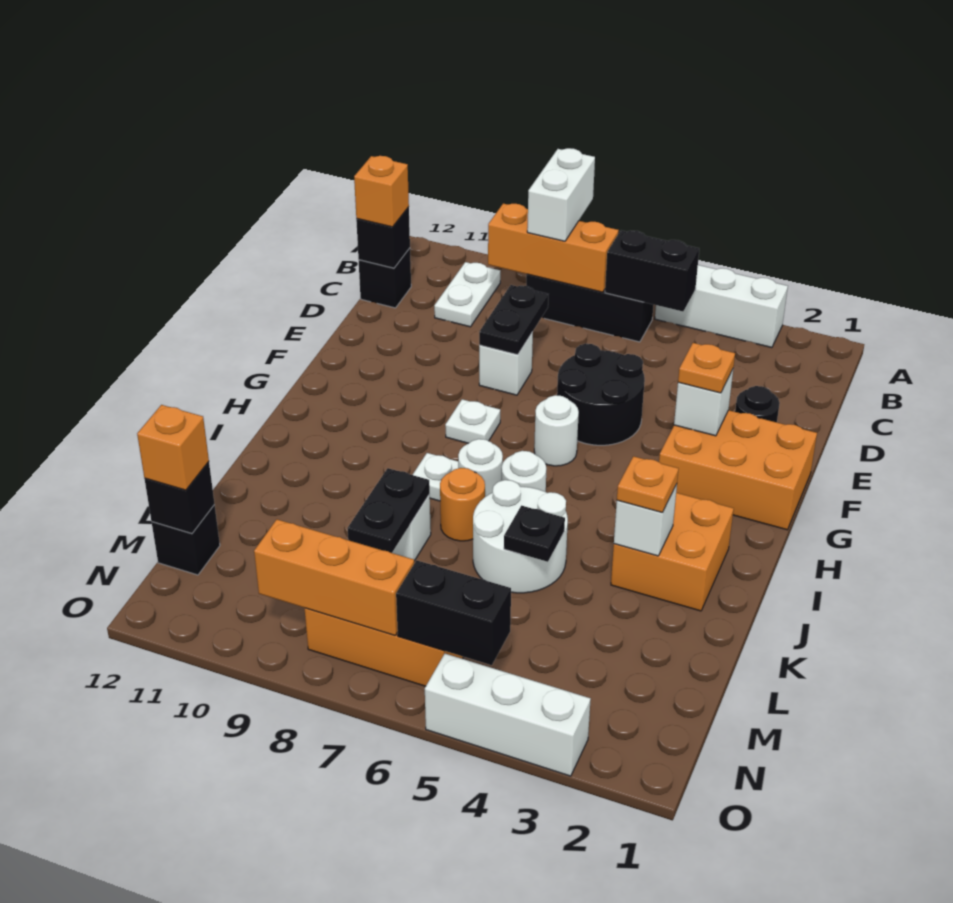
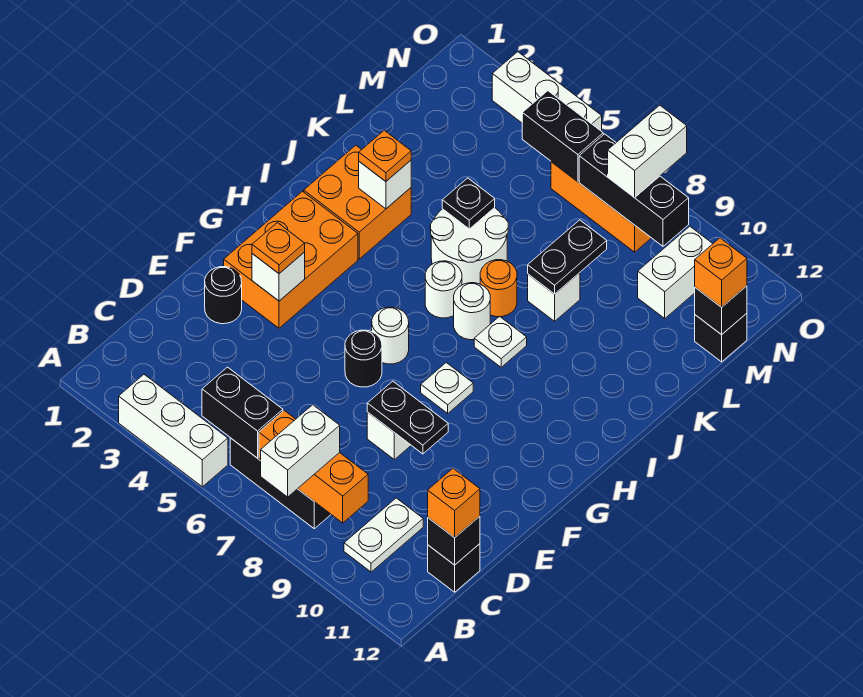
black 1x2 plate [479,285,548,355] -> black 1x2 plate turned to [367,381,448,454]
black 2x2 round brick [557,344,645,445] -> black 1x1 round brick [345,330,382,387]
orange 2x3 brick [659,410,817,530] -> orange 2x3 brick turned to [224,191,358,328]
none -> white 1x2 brick [638,226,713,318]
orange 1x3 brick [254,519,414,635] -> black 1x3 brick [579,134,689,246]
none -> white 1x2 brick [608,105,687,198]

